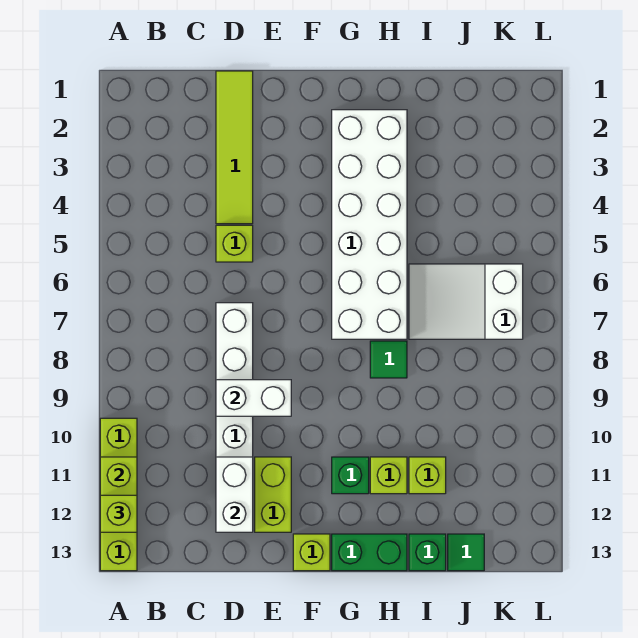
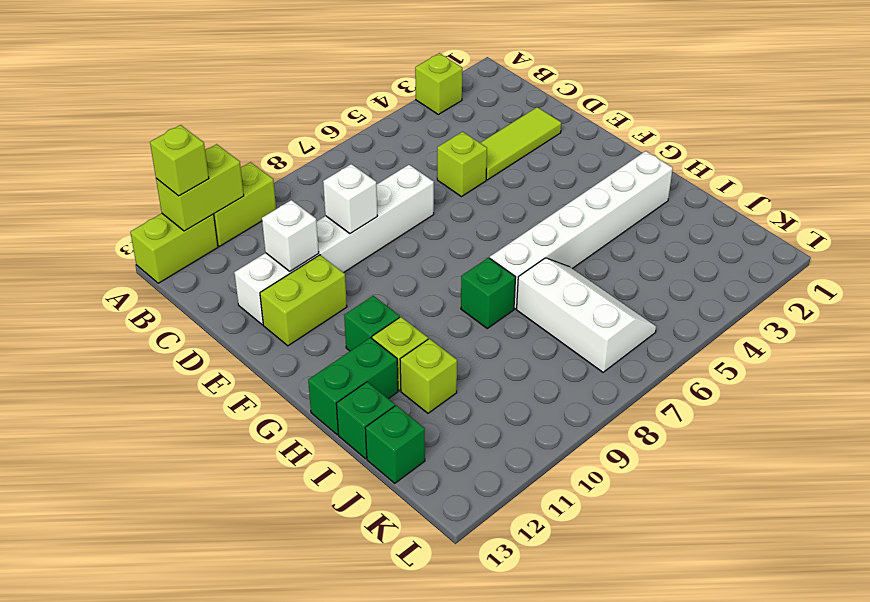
lime 1x4 tile [216,71,253,224] -> lime 1x3 tile [480,107,561,180]
white 1x2 brick [216,380,291,416] -> white 1x1 brick [323,164,377,234]
white 1x2 brick [216,457,253,532] -> white 1x1 brick [262,200,319,271]
lime 1x1 brick [293,534,330,571] -> lime 1x1 brick moved to [415,53,462,114]
white 2x6 brick [332,110,407,339] -> white 1x6 brick [490,151,673,309]
green 1x2 brick [332,534,407,571] -> green 1x2 brick turned to [308,338,398,435]
green 1x1 tile [370,341,407,378] -> green 1x1 brick [461,257,516,328]
white 2x3 slope [409,264,523,339] -> white 2x3 slope turned to [517,258,656,372]
green 1x1 tile [448,534,484,571] -> green 1x1 brick [365,405,425,483]

